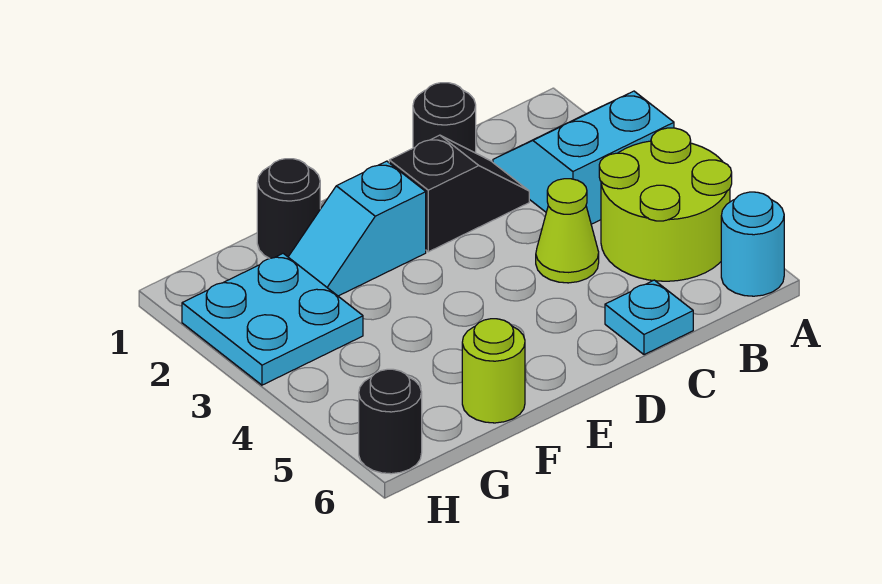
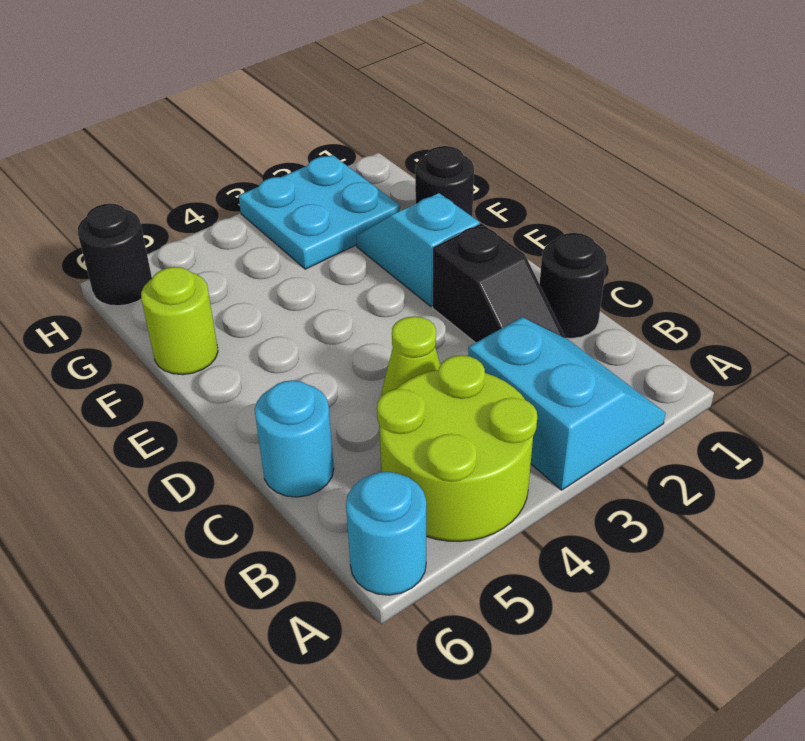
cyan 1x1 plate [605,280,693,355] -> cyan 1x1 round brick [255,380,334,497]

